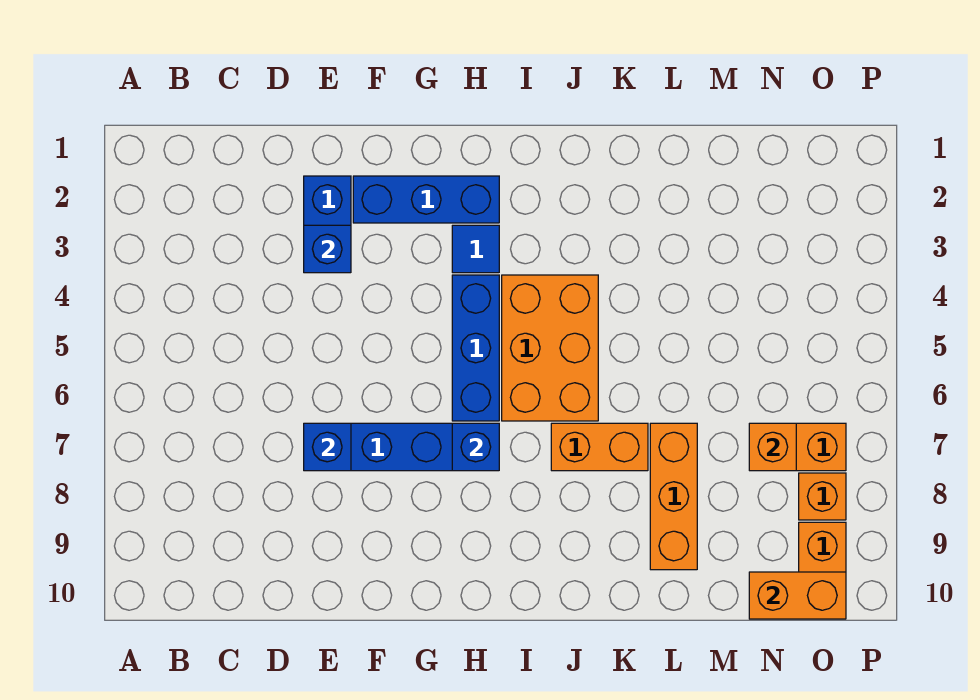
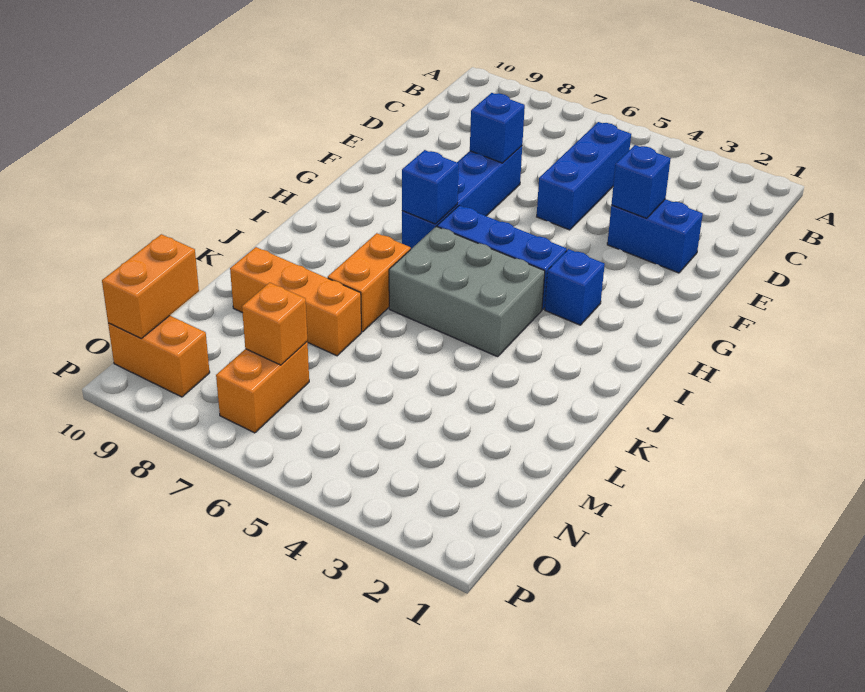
blue 1x3 brick [353,176,499,223] -> blue 1x3 brick moved to [537,122,631,230]
blue 1x1 tile [452,225,499,273] -> blue 1x1 brick [545,249,605,325]
orange 2x3 brick [502,275,598,421] -> grey 2x3 brick [389,226,545,357]
orange 1x1 brick [799,473,846,520] -> none

